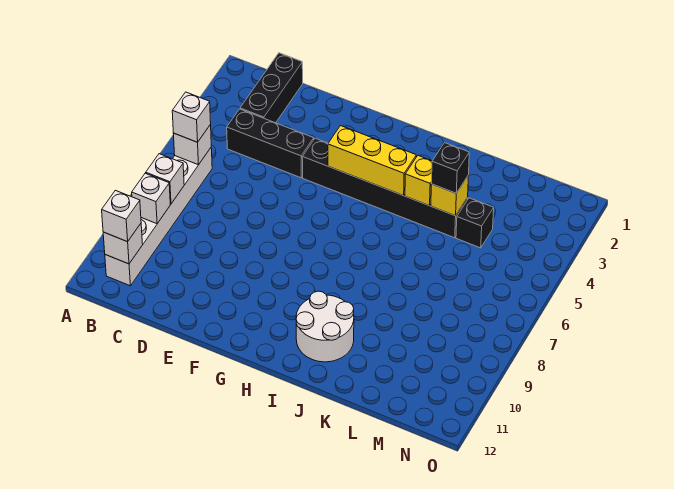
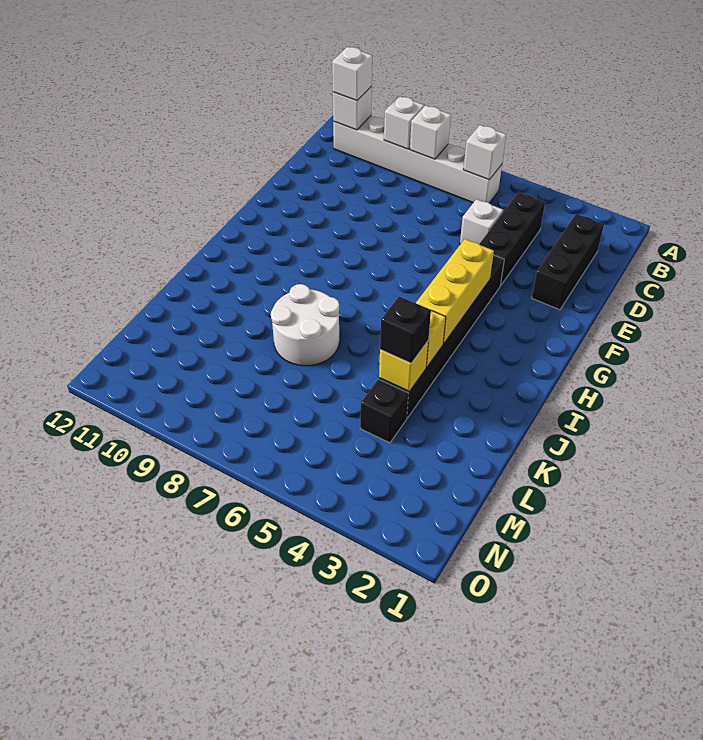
white 1x1 brick [172,92,211,142] -> white 1x1 brick moved to [460,199,503,244]
black 1x3 brick [240,53,303,123] -> black 1x3 brick turned to [532,214,604,310]
white 2x2 round brick [296,291,354,362] -> white 2x2 round brick moved to [271,284,339,366]

